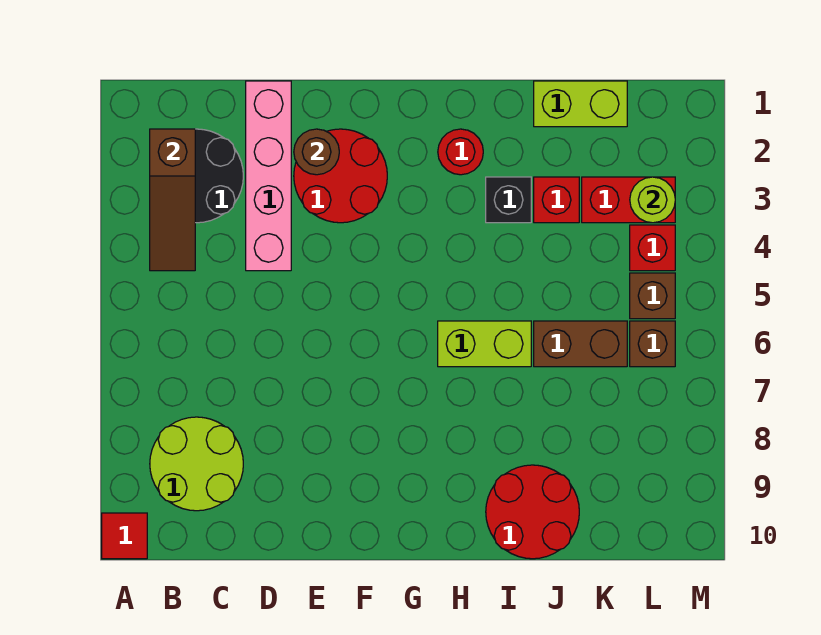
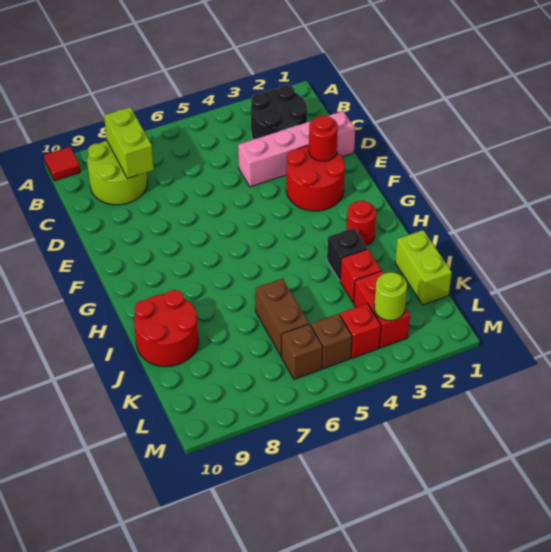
brown 1x3 slope [150,129,195,271] -> none
brown 1x1 round brick [294,129,339,175] -> red 1x1 round brick [309,115,338,161]
lime 1x2 brick [438,321,531,367] -> lime 1x2 brick moved to [104,107,154,178]

